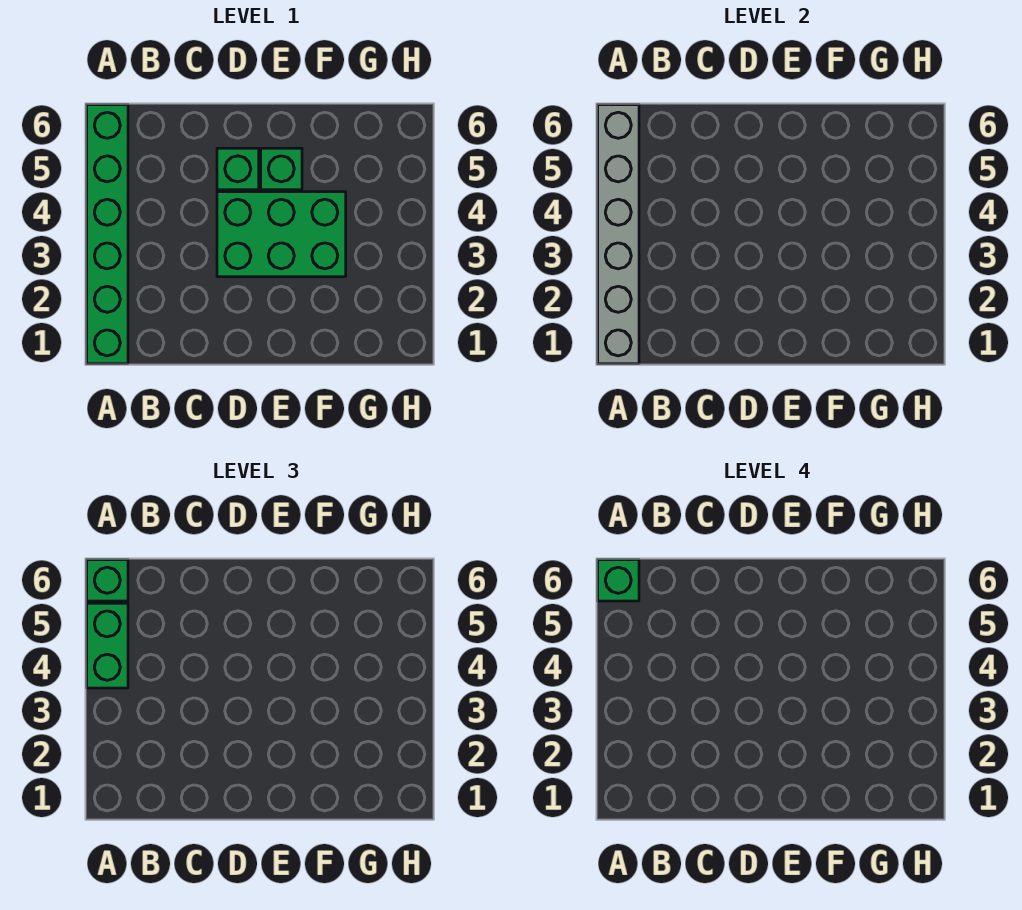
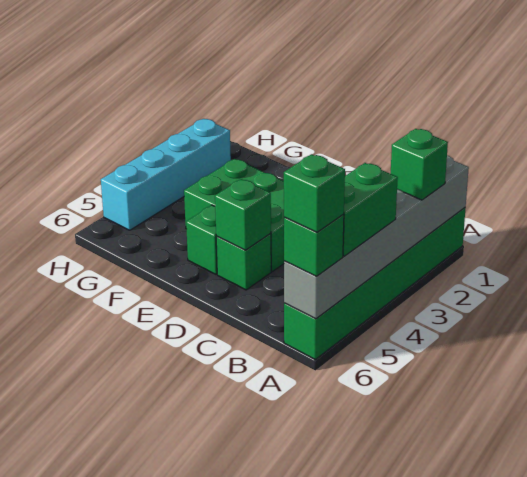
none -> green 1x1 brick [391,129,448,200]
none -> green 1x1 brick [215,179,271,250]
none -> cyan 1x4 brick [101,119,231,230]

